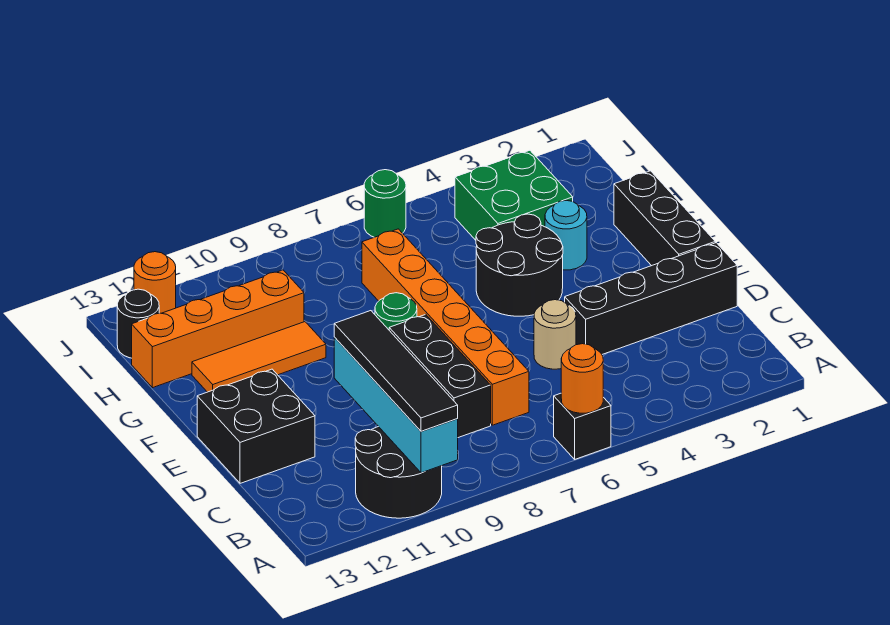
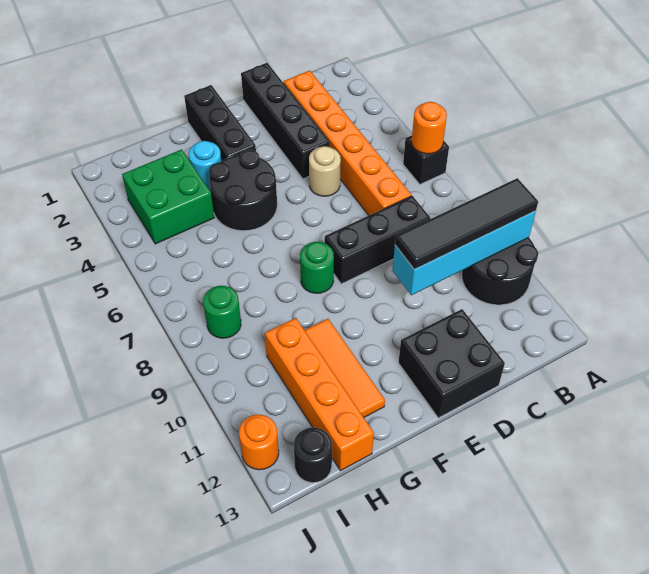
orange 1x6 brick [362,229,529,425] -> orange 1x6 brick turned to [284,71,411,215]
black 1x3 brick [614,171,715,266] -> black 1x3 brick turned to [184,85,256,161]
green 1x1 round brick [364,170,406,237] -> green 1x1 round brick moved to [203,286,241,338]

